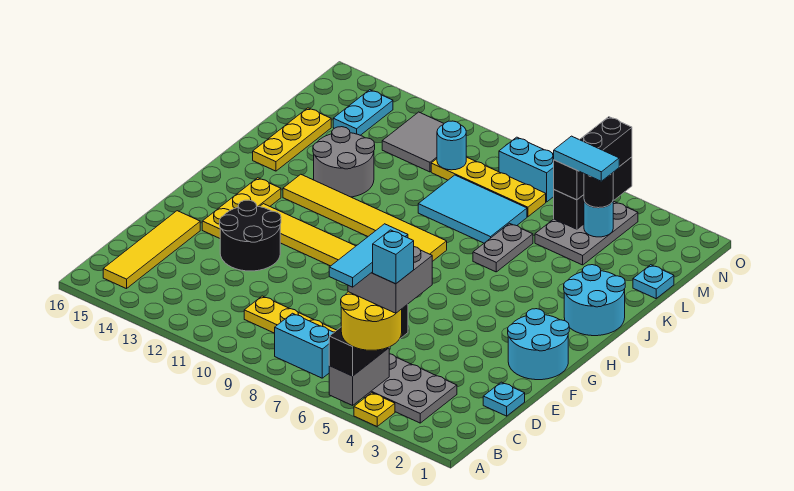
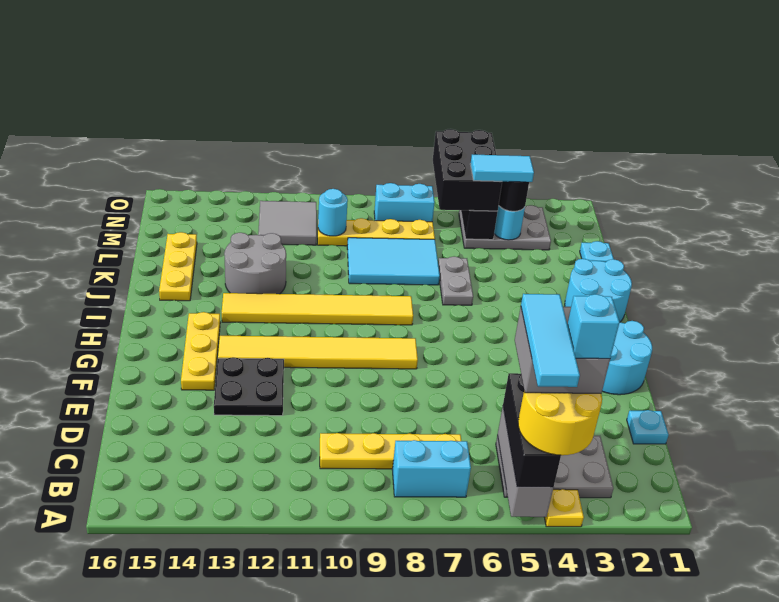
grey 1x2 brick [329,348,389,405] -> grey 1x3 brick [498,407,554,517]
yellow 1x4 tile [103,211,200,289] -> none
black 2x2 round brick [220,200,281,271] -> black 2x2 plate [214,357,284,416]
grey 2x3 plate [535,201,638,265] -> grey 2x3 plate turned to [459,205,551,250]
black 1x3 brick [554,117,632,200] -> black 2x3 brick [433,129,502,211]
cyan 1x2 plate [333,90,393,135] -> none

